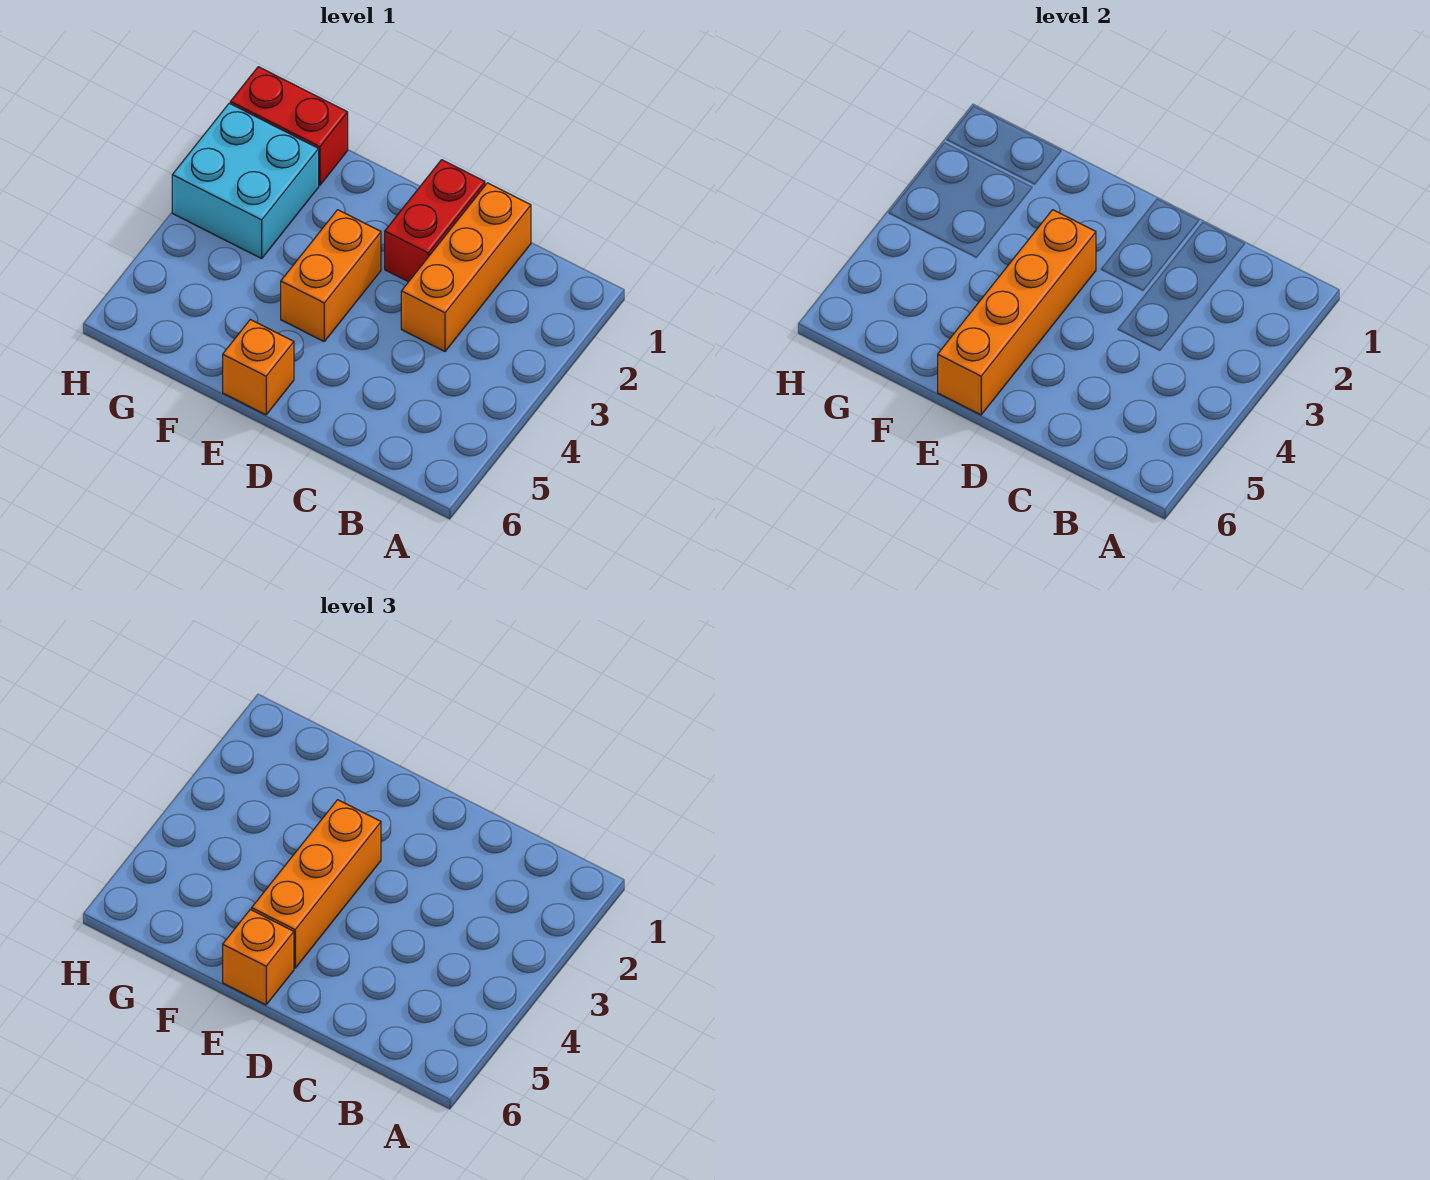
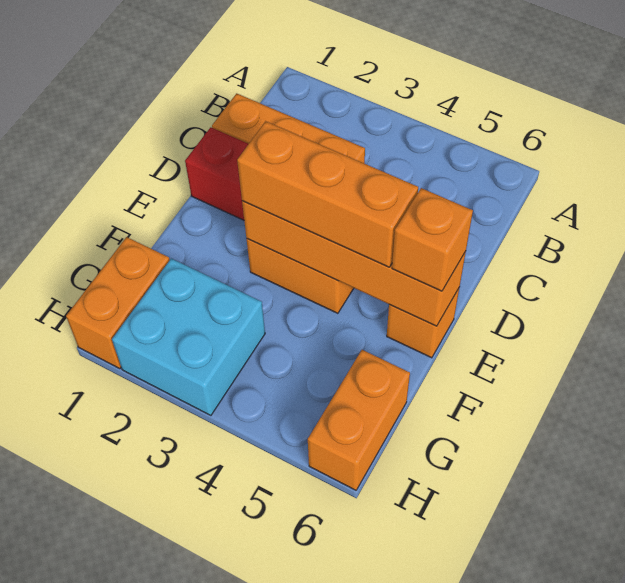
red 1x2 brick [230,67,348,185] -> orange 1x2 brick [66,237,170,369]
none -> orange 1x2 brick [308,350,410,490]

